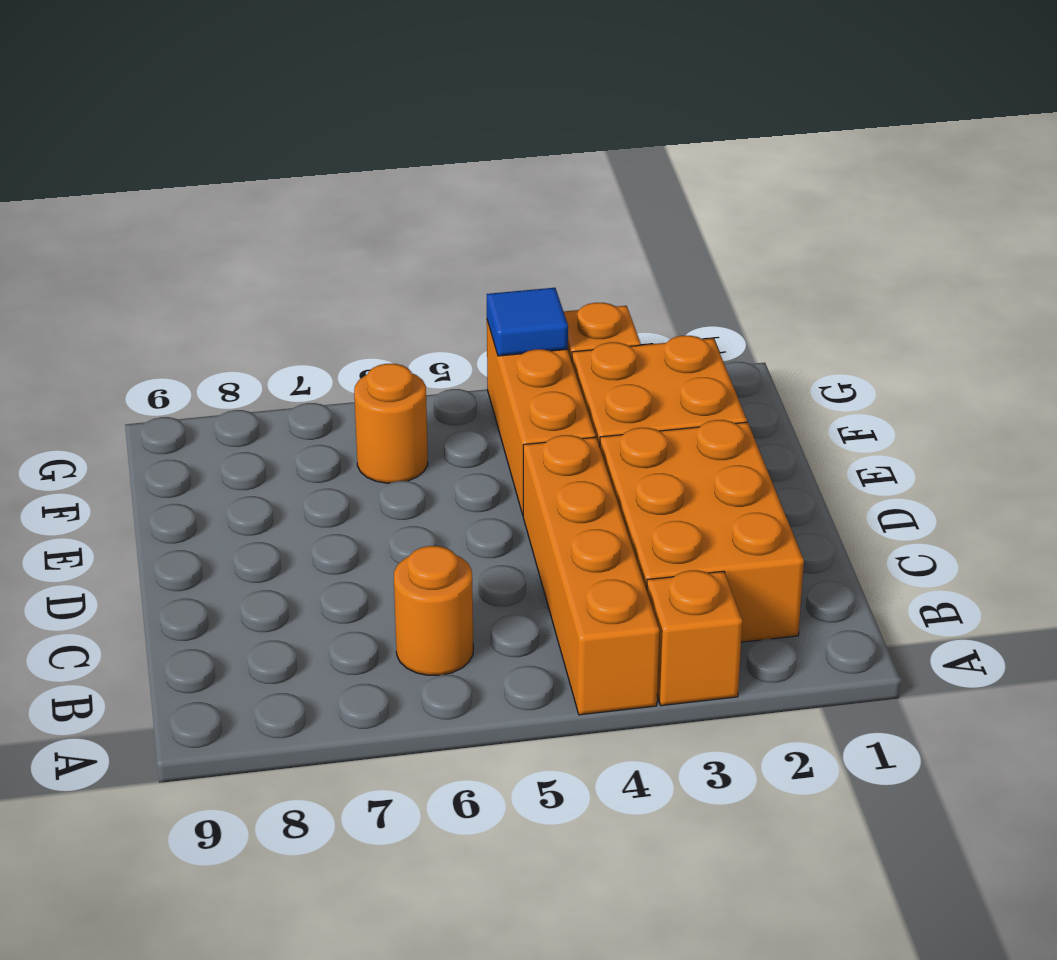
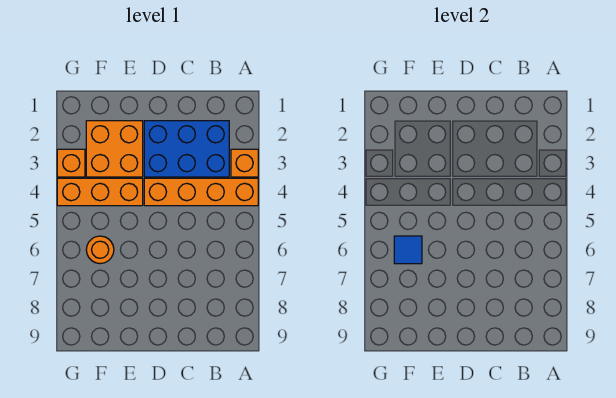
orange 2x3 brick [600,420,804,642] -> blue 2x3 brick [144,121,229,177]
orange 1x1 round brick [394,546,473,675] -> none
blue 1x1 tile [487,288,568,356] -> blue 1x1 tile moved to [394,236,422,264]

